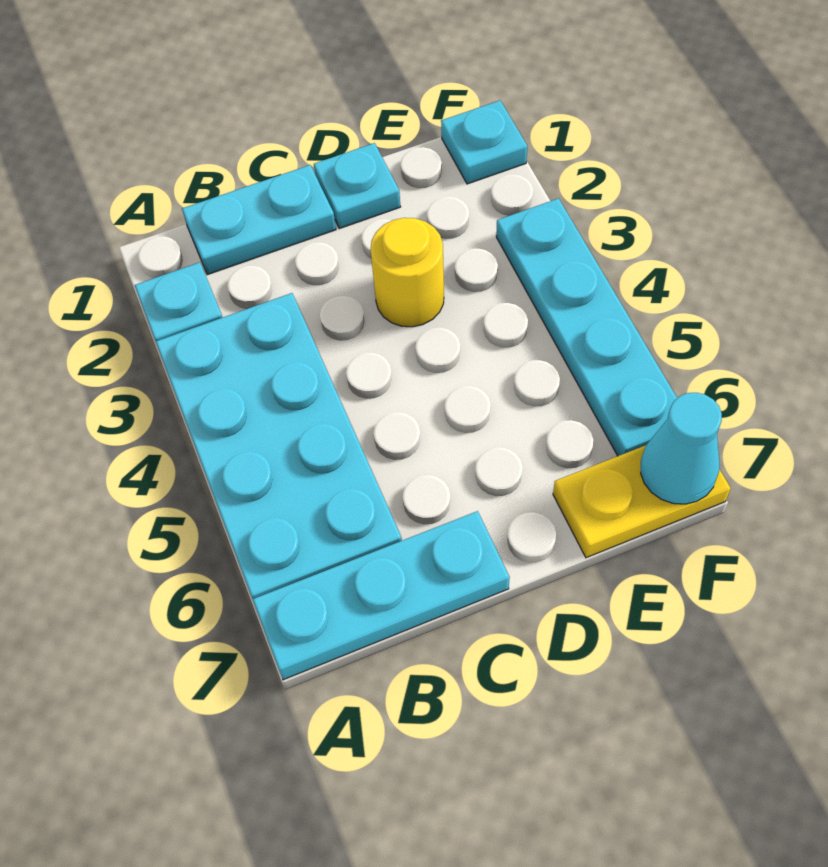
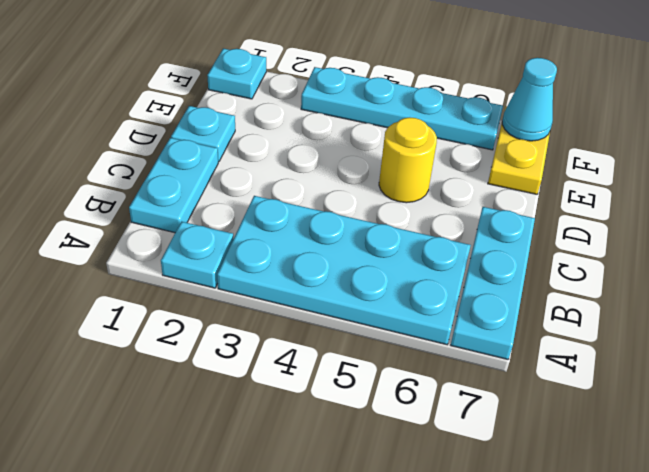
yellow 1x1 round brick [370,218,444,327] -> yellow 1x1 round brick moved to [379,117,437,203]

